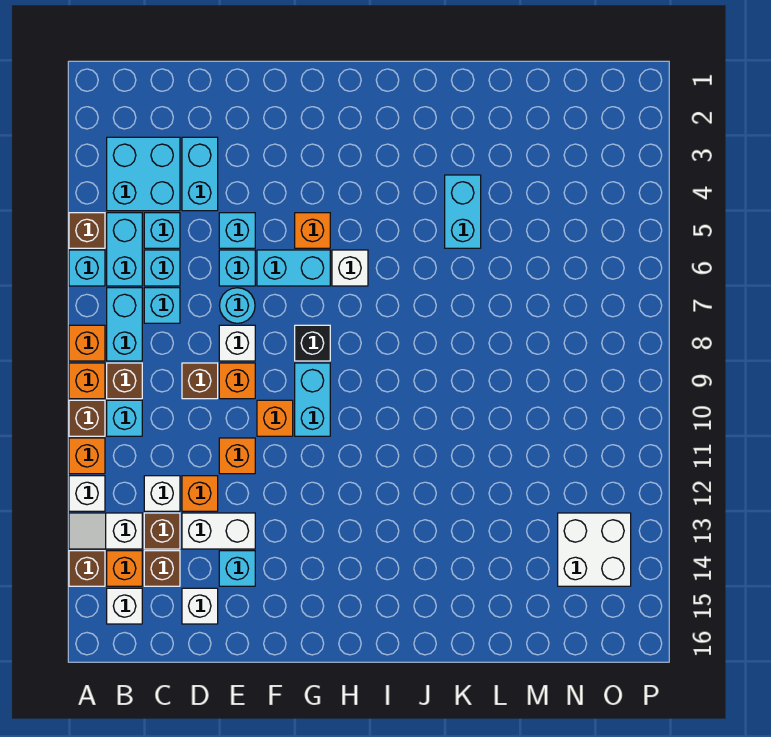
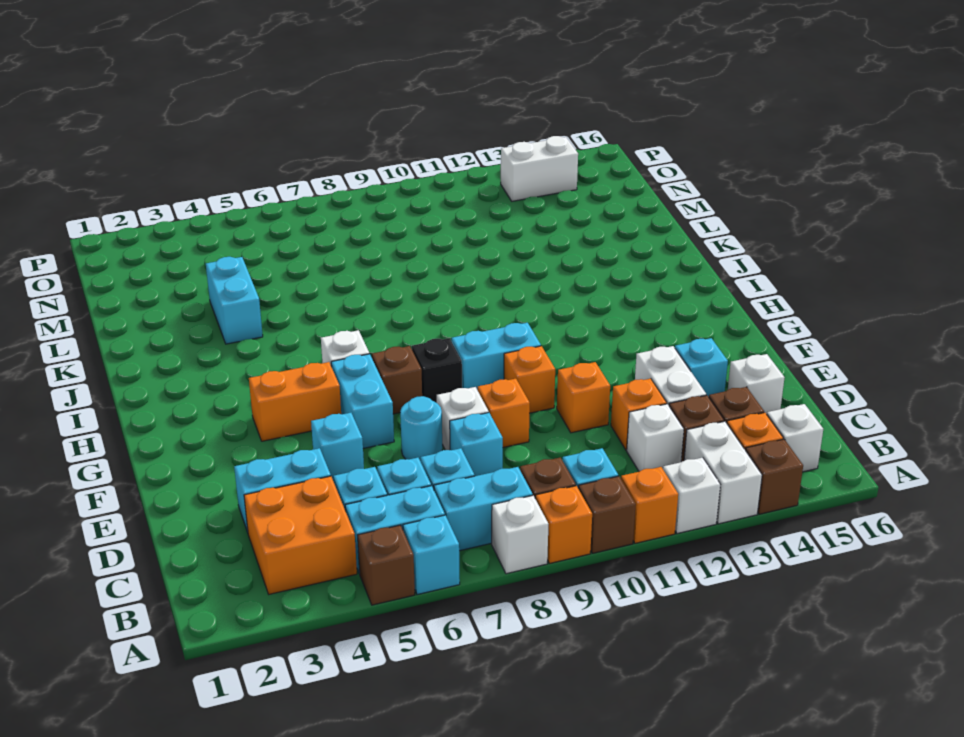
orange 1x1 brick [69,325,105,361] -> white 1x1 brick [492,496,548,574]
white 1x2 slope [69,513,142,549] -> white 1x2 brick [684,421,762,524]
cyan 2x2 brick [107,137,180,211] -> orange 2x2 brick [244,476,357,594]
brown 1x1 brick [182,363,218,399] -> brown 1x1 brick moved to [372,346,422,414]
cyan 1x1 brick [219,250,255,286] -> cyan 1x1 brick moved to [450,413,503,476]
orange 1x1 brick [295,213,330,248] -> orange 1x2 brick [249,362,341,441]
cyan 1x2 brick [445,175,481,248] -> cyan 1x2 brick turned to [206,257,263,344]
white 2x2 brick [558,513,631,586] -> white 1x2 brick [500,136,578,201]

